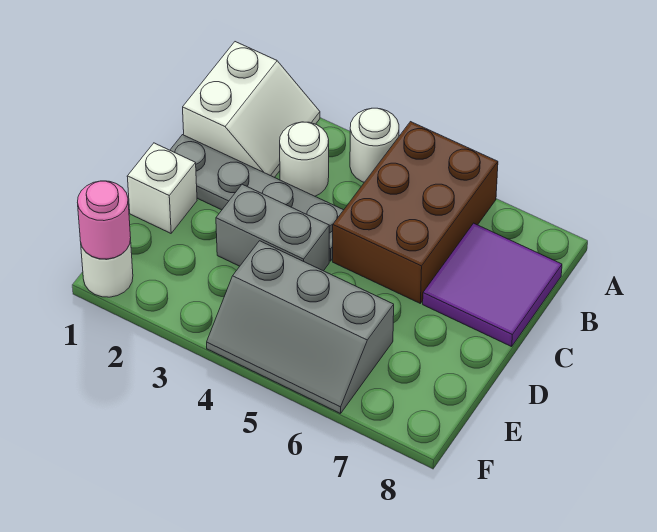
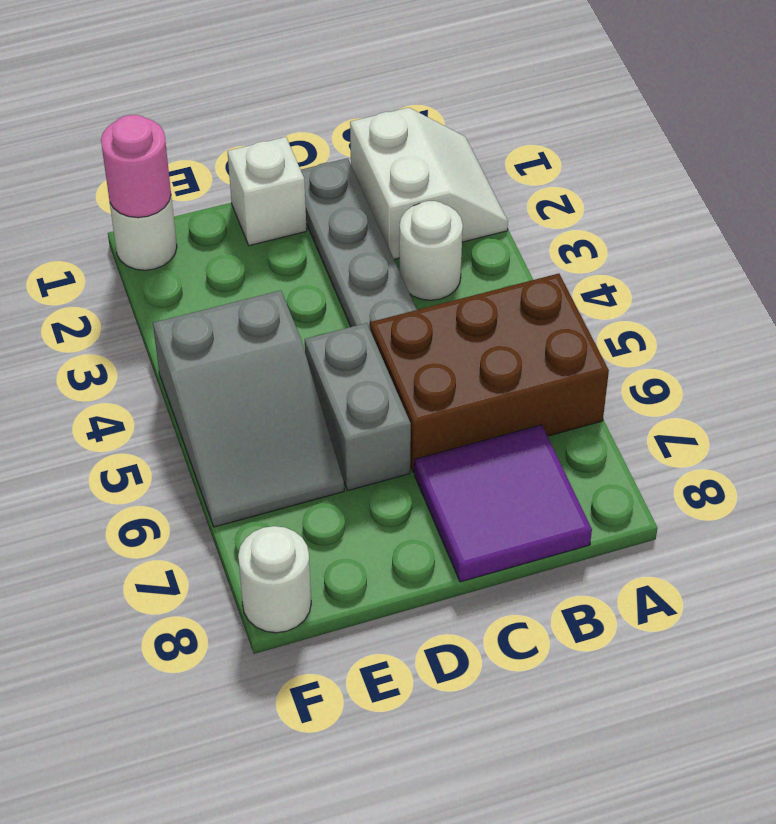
white 2x2 slope [183,42,320,178] -> white 2x2 slope turned to [350,108,508,259]
white 1x1 round brick [350,108,399,182] -> white 1x1 round brick moved to [238,526,311,633]
grey 1x2 brick [216,184,329,271] -> grey 1x2 brick moved to [305,323,411,490]
grey 2x3 slope [207,241,394,414] -> grey 2x3 slope turned to [153,290,344,527]

